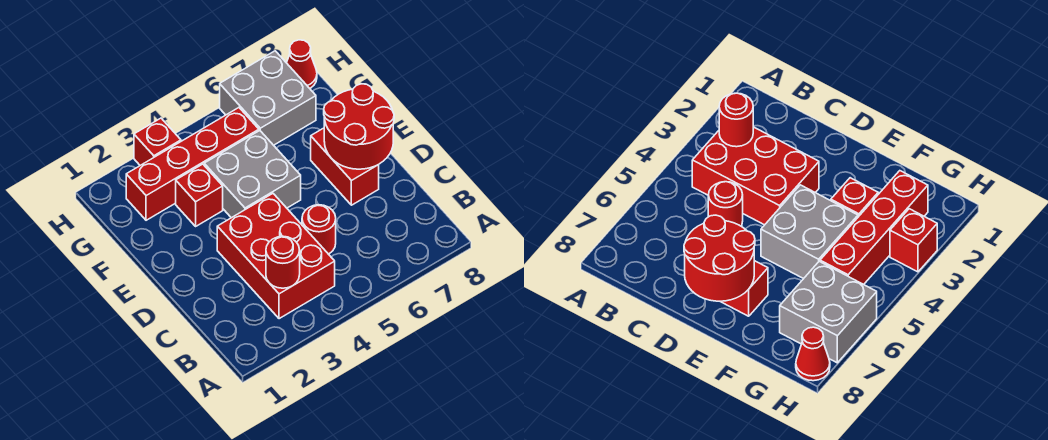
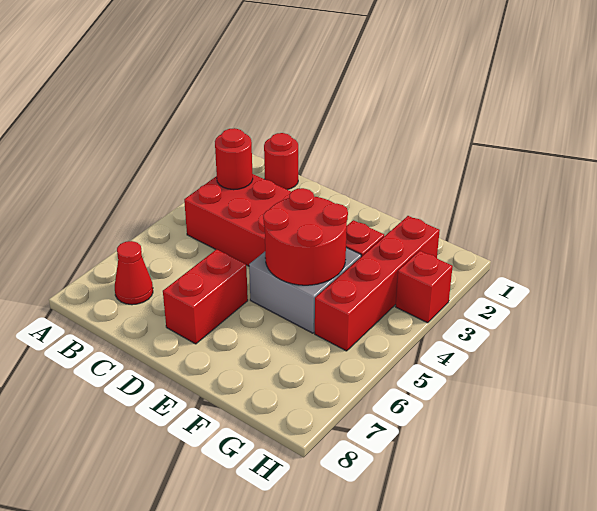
red 1x1 round brick [302,205,336,254] -> red 1x1 round brick moved to [264,133,298,190]
red 1x2 brick [311,128,379,205] -> red 1x2 brick turned to [163,249,248,344]
red 2x2 round brick [324,84,394,169] -> red 2x2 round brick moved to [263,188,348,285]
grey 2x2 brick [220,51,316,145] -> none
red 1x1 cone [287,40,317,88] -> red 1x1 cone moved to [115,241,153,305]

